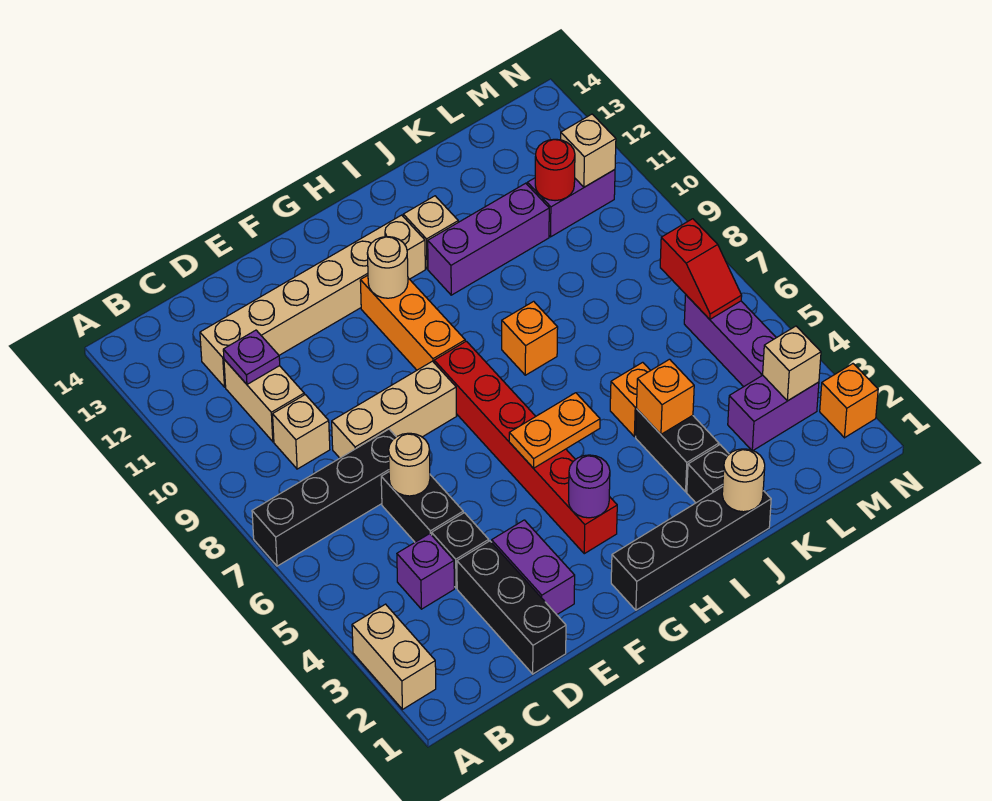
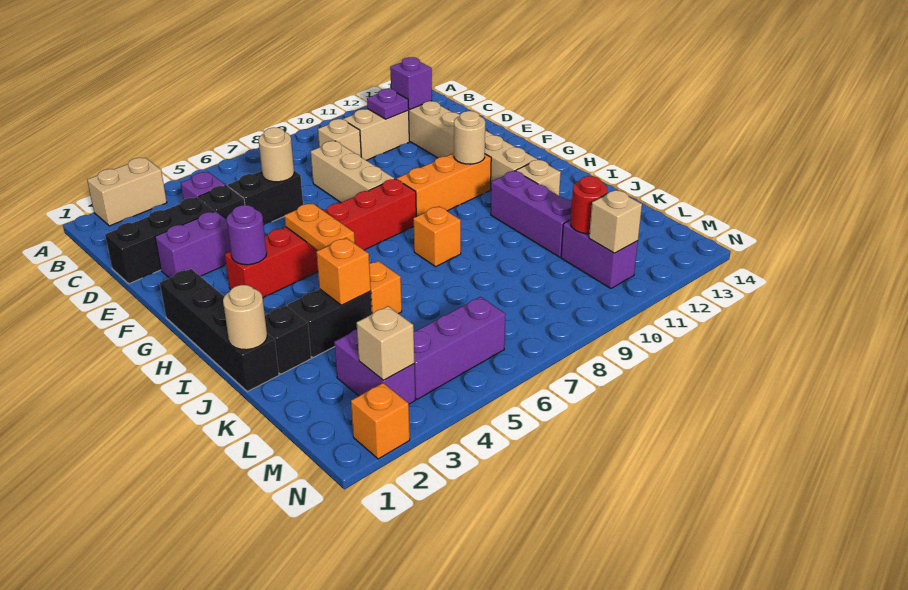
black 1x4 brick [252,429,396,566] -> none
none -> purple 1x1 brick [390,57,432,110]
red 1x2 slope [660,219,742,319] -> none

